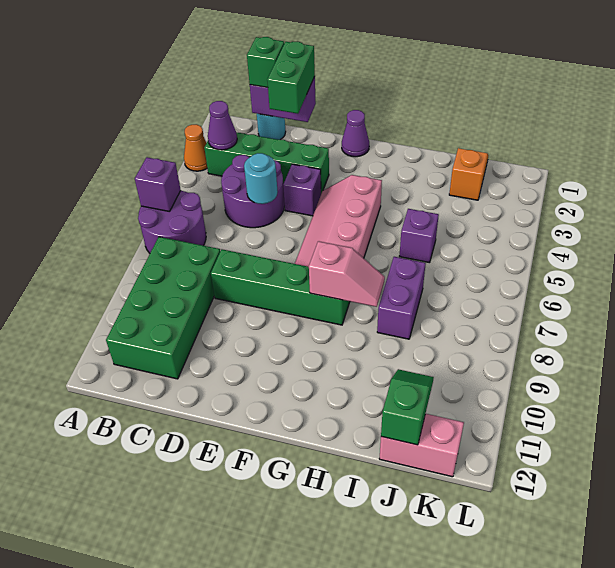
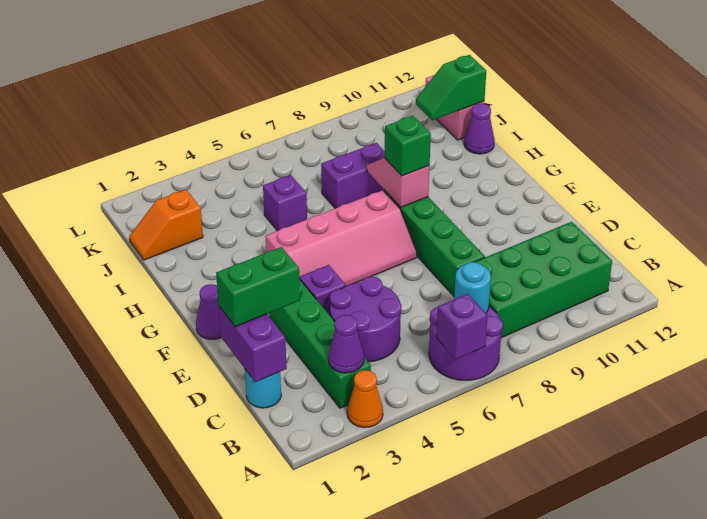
green 1x1 brick [247,37,284,88] -> green 1x1 brick moved to [385,116,431,176]
cyan 1x1 round brick [244,153,278,204] -> cyan 1x1 round brick moved to [454,262,491,313]
none -> purple 1x1 cone [464,104,495,154]

